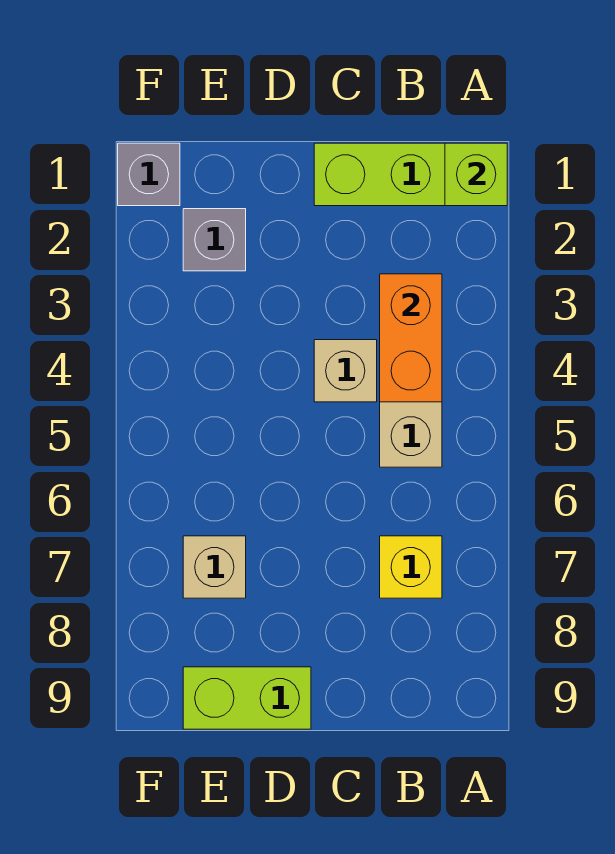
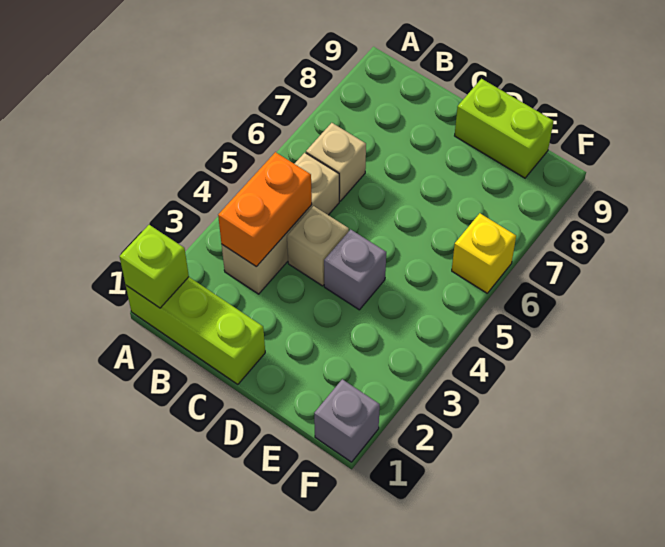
yellow 1x1 brick [380,536,442,598] -> yellow 1x1 brick moved to [452,213,516,293]
grey 1x1 brick [183,209,246,271] -> grey 1x1 brick moved to [324,229,386,310]
tan 1x1 brick [183,536,246,598] -> tan 1x1 brick moved to [306,123,366,201]

